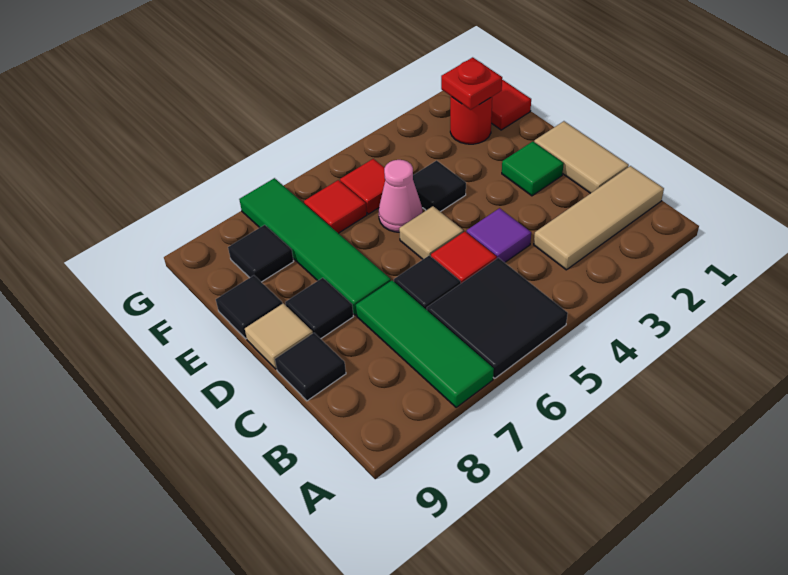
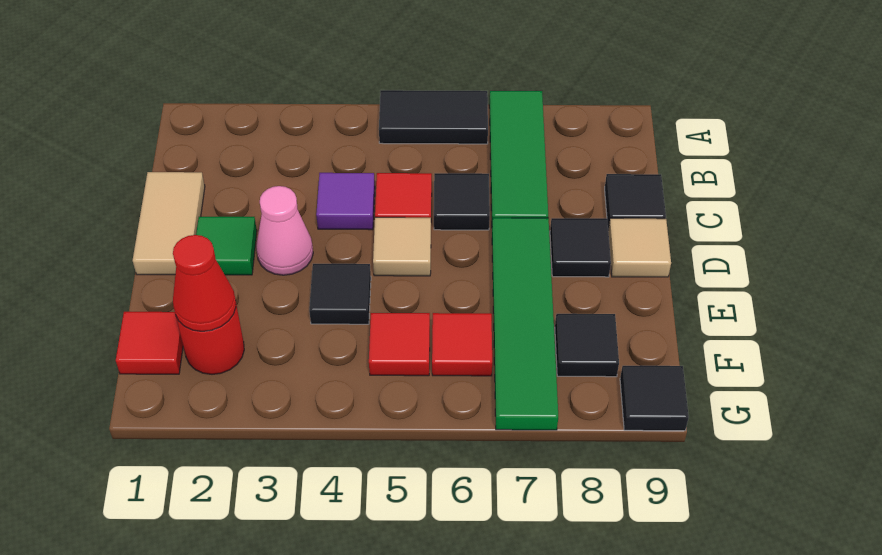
black 2x2 tile [427,258,568,378] -> black 1x2 tile [379,90,488,144]
tan 1x3 tile [534,166,664,270] -> none
pink 1x1 cone [379,160,423,232] -> pink 1x1 cone moved to [256,186,313,275]
black 1x1 tile [216,275,282,339] -> black 1x1 tile moved to [620,366,689,431]
red 1x1 plate [441,57,502,110] -> red 1x1 cone [173,235,236,331]

